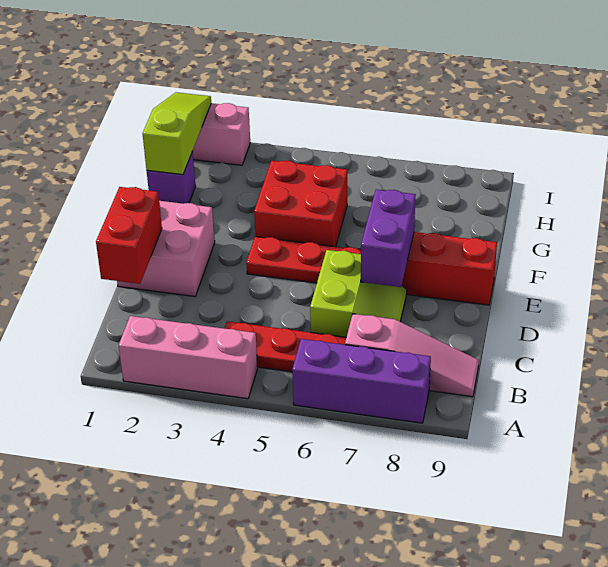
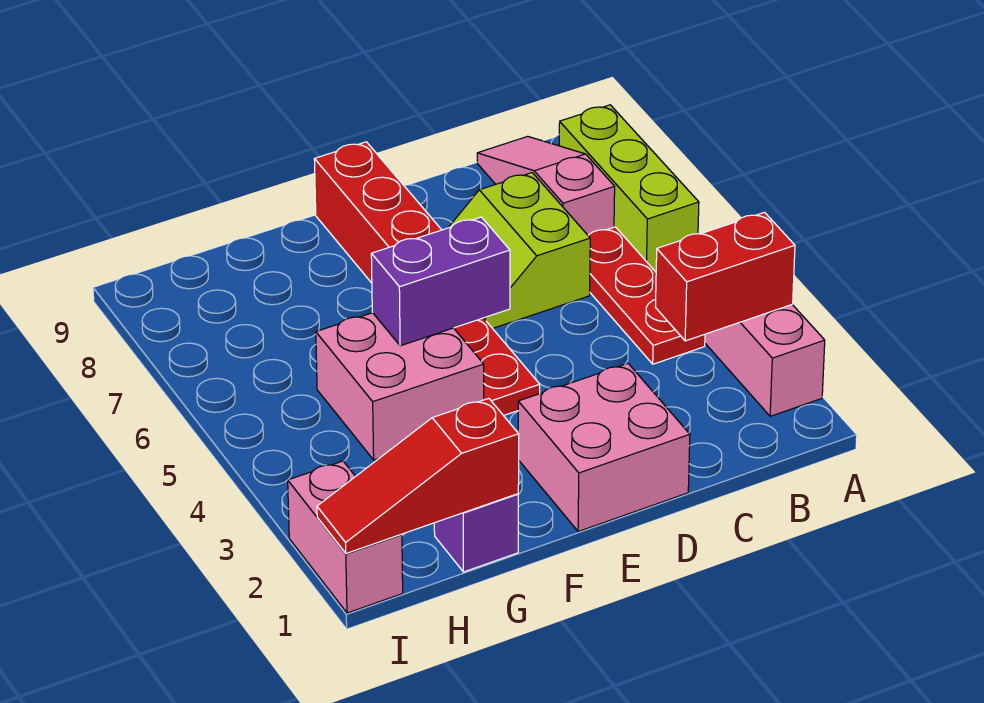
purple 1x3 brick [292,339,431,423] -> lime 1x3 brick [559,105,699,272]
red 1x2 brick [96,187,162,284] -> red 1x2 brick moved to [655,212,795,341]
lime 2x2 slope [310,250,407,337] -> lime 2x2 slope turned to [448,173,590,328]
purple 1x2 brick [361,190,416,287] -> purple 1x2 brick moved to [371,217,510,346]
red 2x2 brick [254,161,347,247] -> pink 2x2 brick [316,313,484,460]
lime 1x3 slope [143,92,211,175] -> red 1x3 slope [317,398,519,553]

